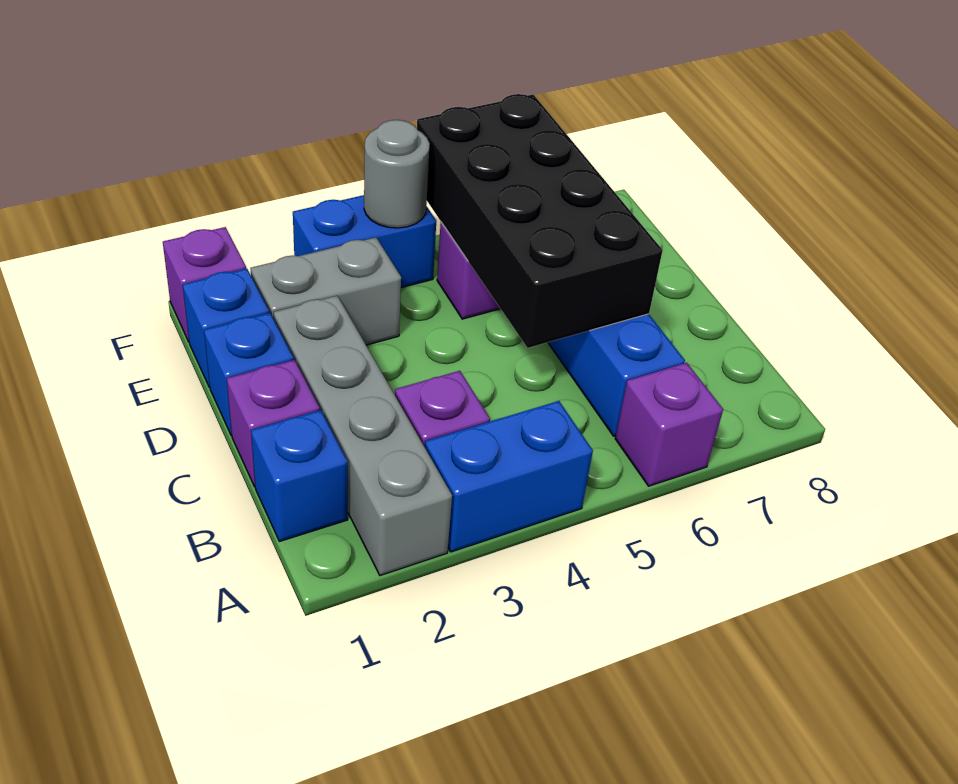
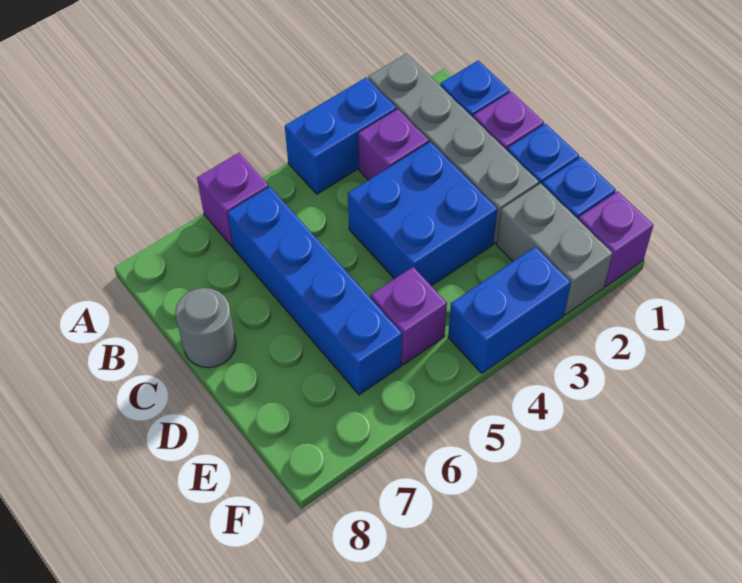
none -> blue 2x2 brick [348,142,497,286]
black 2x4 brick [417,94,663,348] -> none
grey 1x2 brick [250,237,401,345] -> grey 1x2 brick turned to [497,183,613,315]
grey 1x1 round brick [364,120,430,228] -> grey 1x1 round brick moved to [175,288,236,368]

